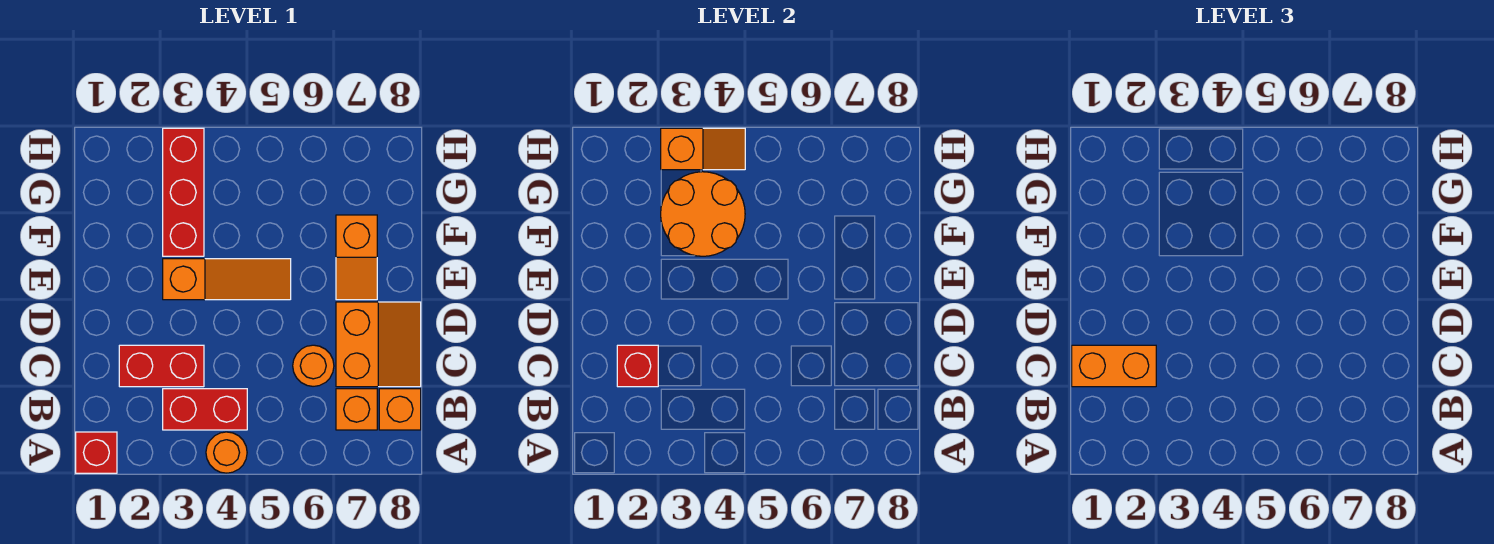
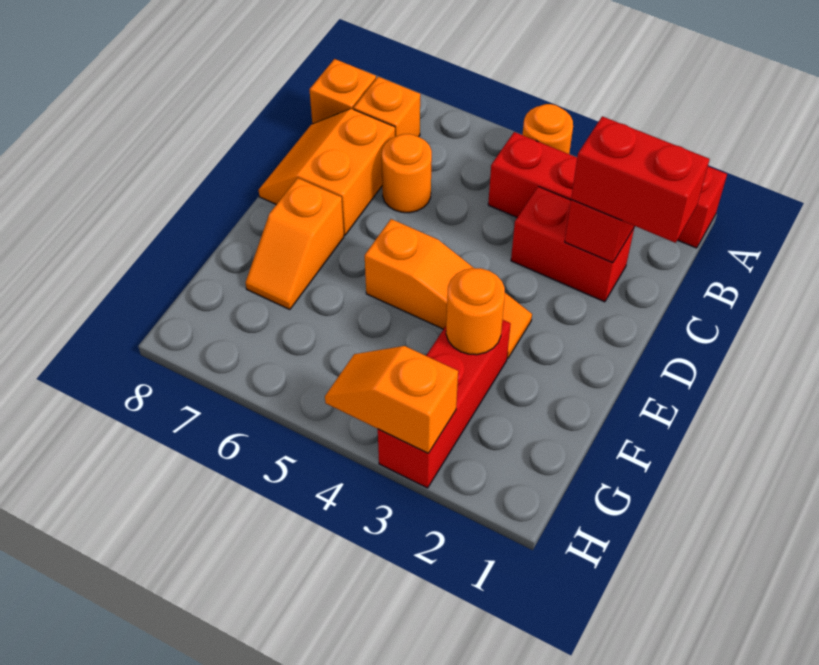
orange 1x2 brick [1072,345,1156,387] -> red 1x2 brick [571,116,710,243]
orange 1x3 slope [163,259,291,300] -> orange 1x3 slope turned to [365,219,532,359]
orange 1x2 slope [336,215,377,300] -> orange 1x2 slope turned to [246,178,344,310]
orange 2x2 round brick [661,172,745,256] -> orange 1x1 round brick [446,268,505,355]

